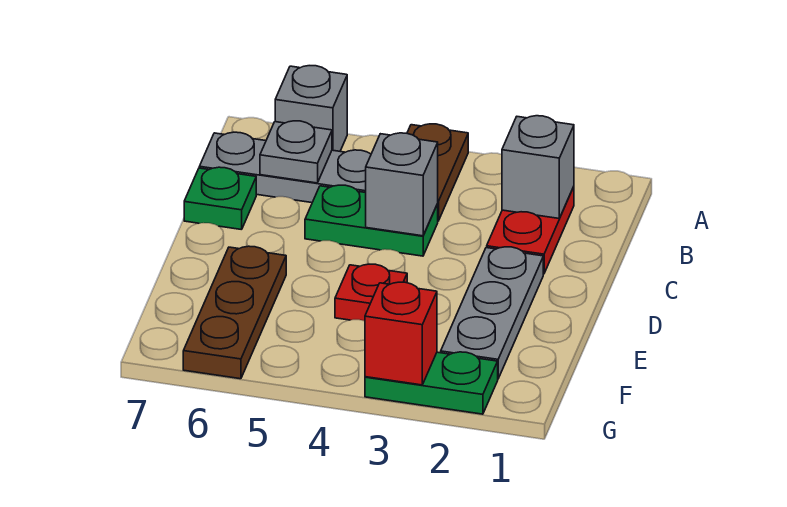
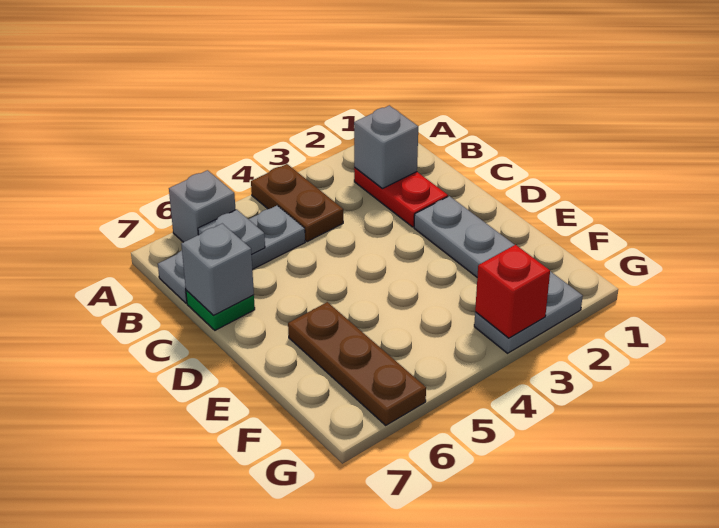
green 1x2 plate [305,185,438,256] -> none
grey 1x1 brick [366,133,438,236] -> grey 1x1 brick moved to [181,224,254,315]
red 1x1 plate [335,264,407,321] -> none
green 1x2 plate [365,352,498,414] -> grey 1x2 plate [474,271,583,353]

